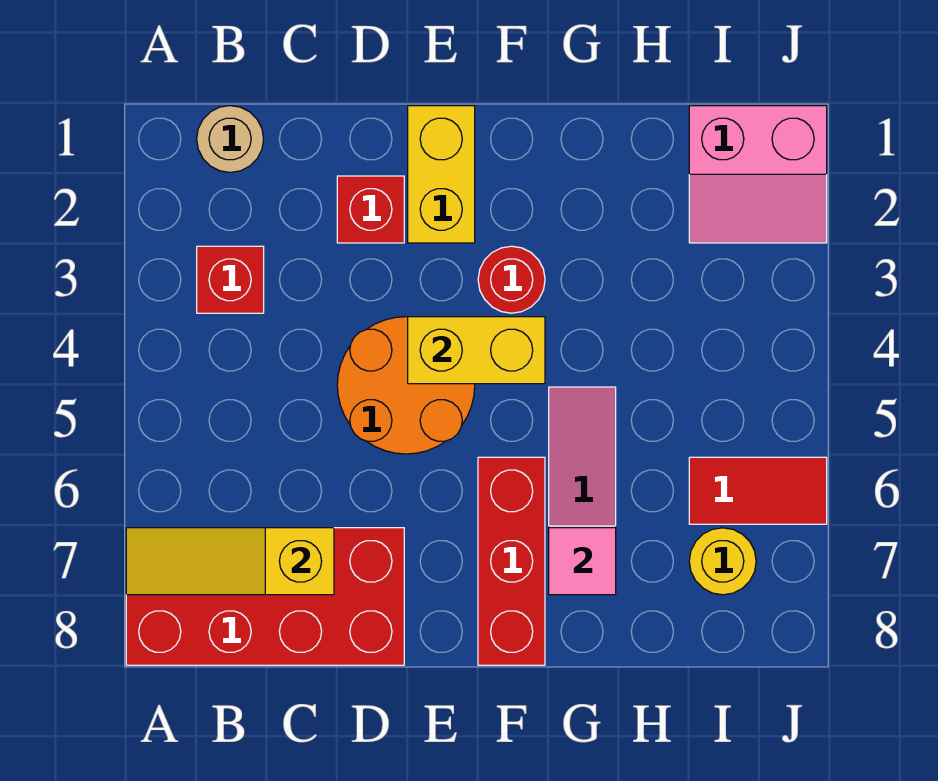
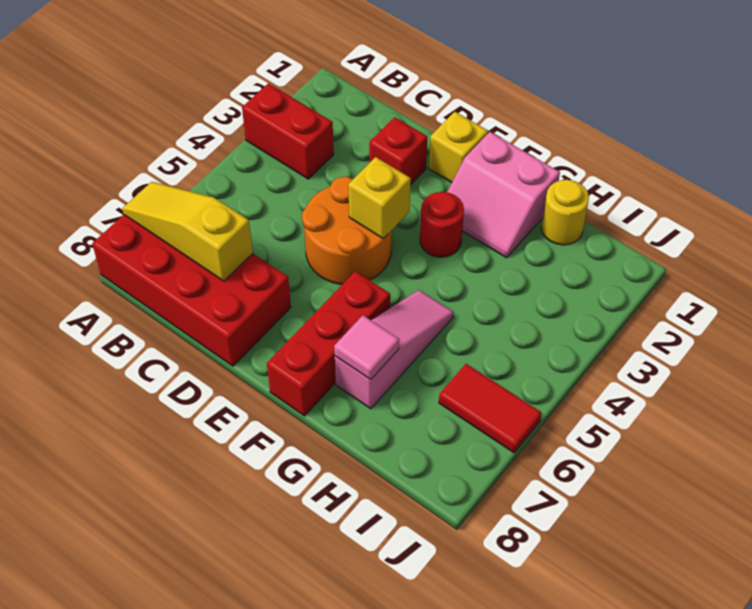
tan 1x1 round brick [197,106,264,172] -> none
red 1x1 brick [197,246,264,313] -> red 1x2 brick [242,83,334,179]
yellow 1x2 brick [408,106,475,243] -> yellow 1x1 brick [429,112,488,182]
yellow 1x2 brick [408,317,545,384] -> yellow 1x1 brick [348,157,411,239]
pink 2x2 slope [689,106,827,243] -> pink 2x2 slope moved to [447,132,560,258]
yellow 1x1 round brick [689,528,756,595] -> yellow 1x1 round brick moved to [541,180,589,245]

